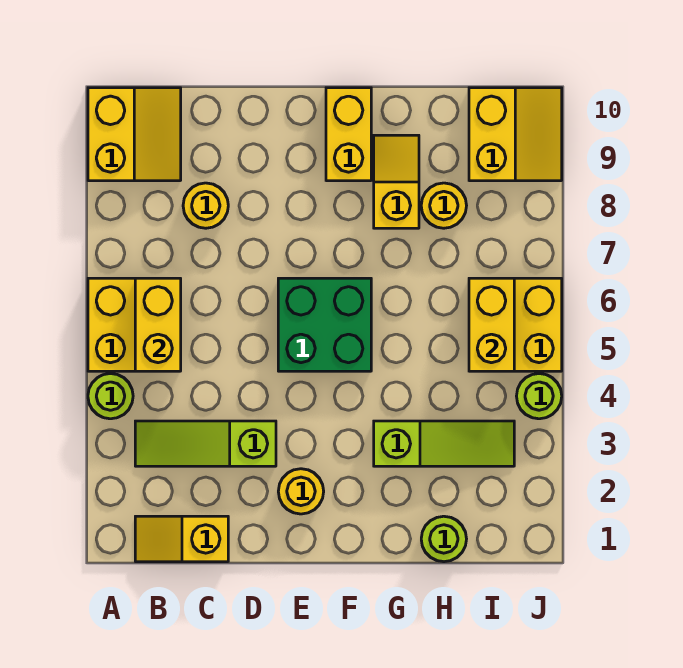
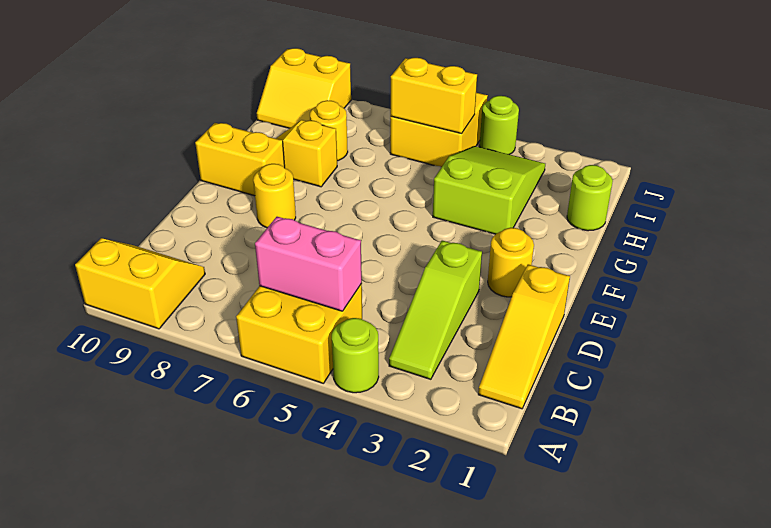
yellow 1x2 slope [135,516,228,562] -> yellow 1x3 slope [478,264,570,409]
yellow 1x2 brick [135,278,181,371] -> pink 1x2 brick [255,217,362,311]
yellow 1x1 round brick [183,183,228,228] -> yellow 1x1 round brick moved to [253,164,296,228]
green 2x2 brick [278,278,371,371] -> none
lime 1x3 slope [374,421,514,466] -> lime 2x3 slope [433,146,545,234]
yellow 2x2 slope [469,88,562,181] -> yellow 2x2 slope turned to [257,48,351,128]

